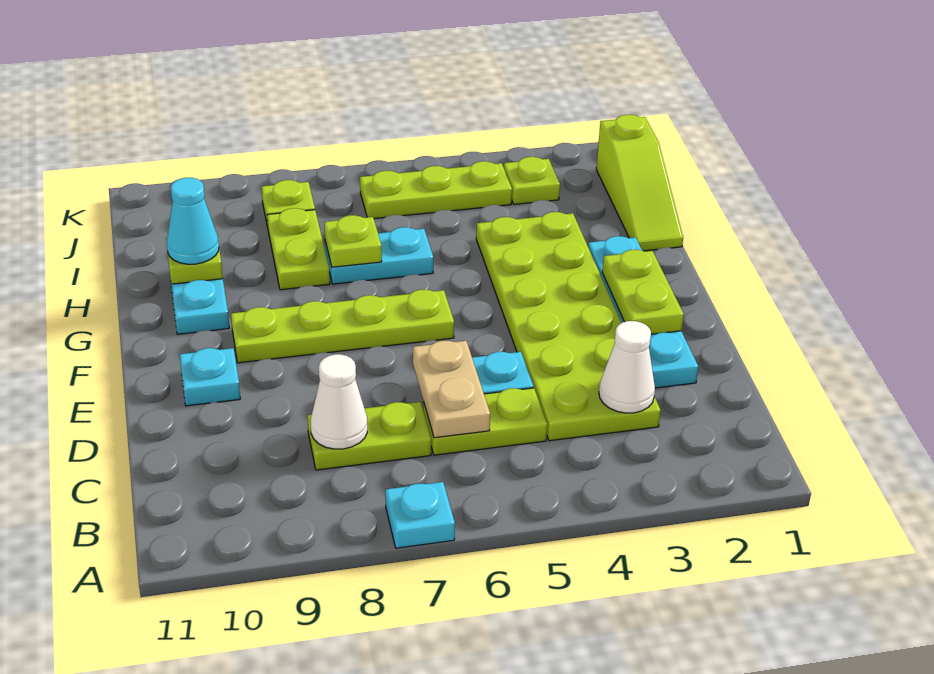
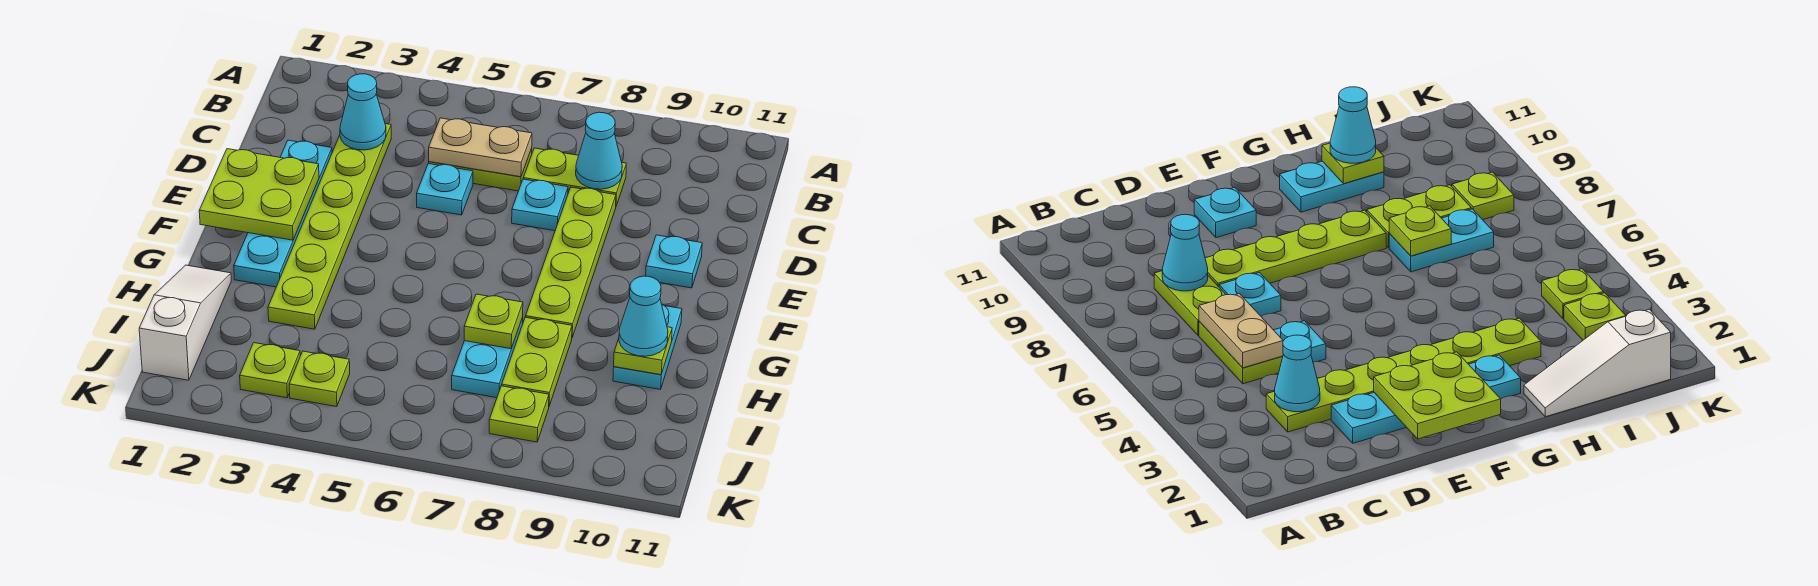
cyan 1x1 plate [385,482,455,548] -> cyan 1x1 plate moved to [512,179,568,231]
lime 2x6 plate [476,212,661,441] -> lime 1x6 plate [268,124,391,329]
white 1x1 cone [599,321,655,413] -> cyan 1x1 cone [340,74,386,150]
tan 1x2 plate [413,341,490,438] -> tan 1x2 plate turned to [429,118,532,177]
white 1x1 cone [311,354,367,449] -> cyan 1x1 cone [576,112,622,189]
lime 1x2 plate [602,250,684,334] -> lime 2x2 plate [199,149,319,240]
lime 1x4 plate [231,290,454,363] -> lime 1x4 plate turned to [526,187,616,337]
lime 1x3 slope [596,115,683,251] -> white 1x3 slope [139,265,231,380]
cyan 1x2 plate [325,227,433,284] -> cyan 1x2 plate turned to [452,318,523,398]
lime 1x3 plate [360,161,512,218] -> lime 1x1 plate [289,351,350,407]

